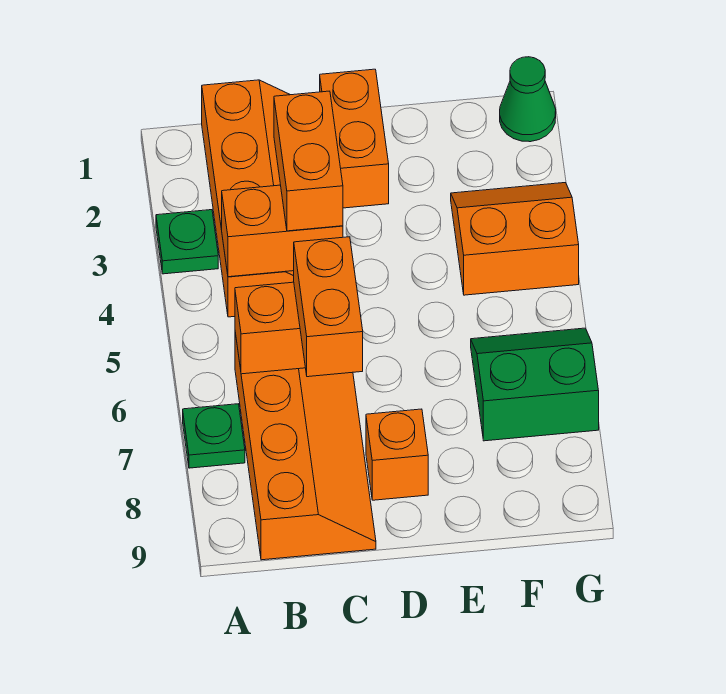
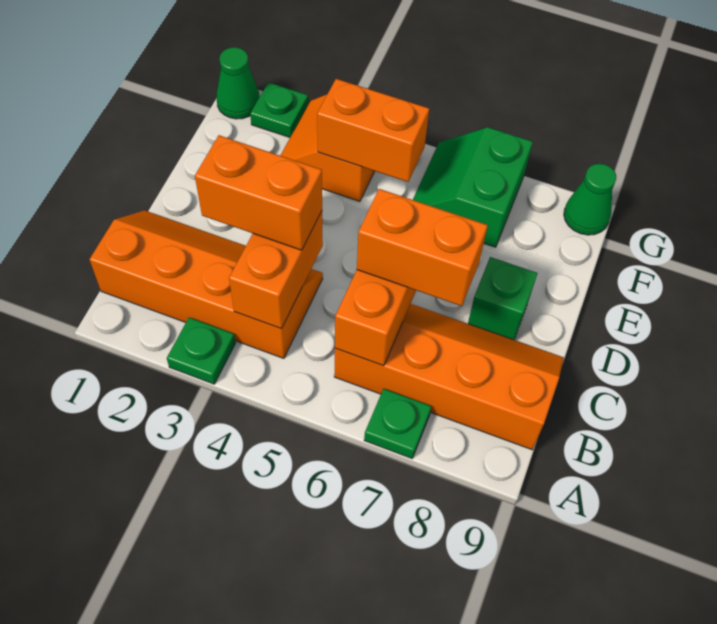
orange 1x2 brick [320,69,389,208] -> orange 1x2 brick moved to [317,79,429,182]
orange 1x1 brick [366,409,428,500] -> green 1x1 brick [468,257,537,340]
none -> green 1x1 plate [250,82,308,137]
none -> green 1x1 cone [564,164,616,235]

